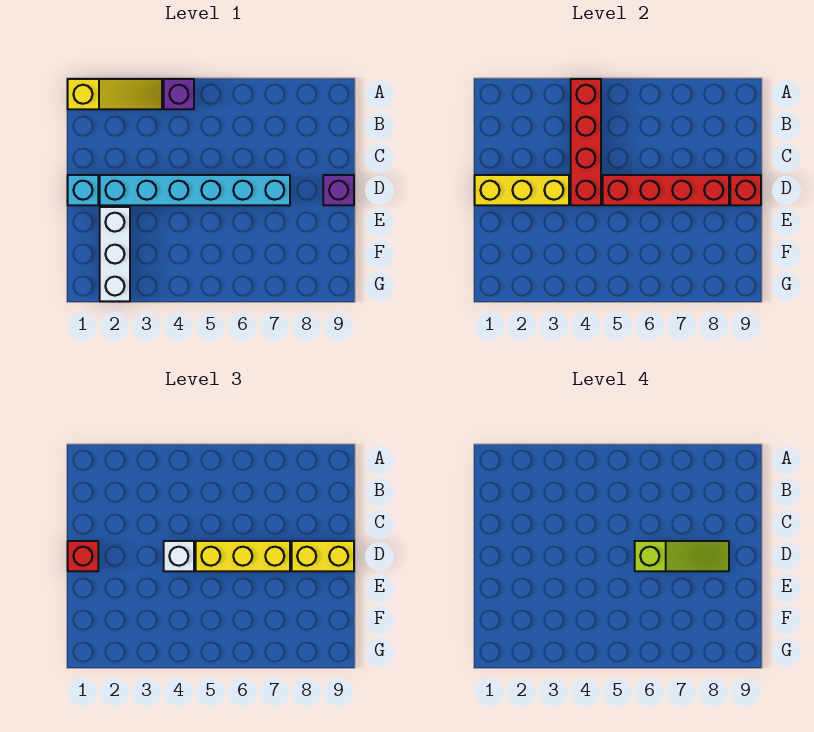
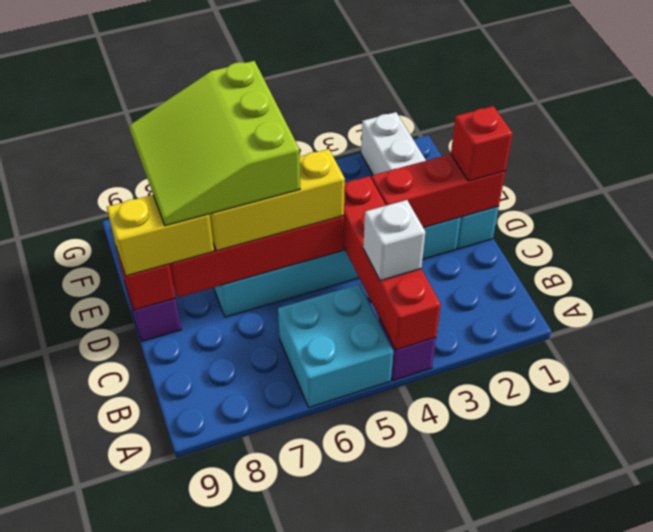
yellow 1x3 slope [68,79,162,109] -> none
none -> cyan 2x2 brick [278,284,393,407]
yellow 1x3 brick [475,175,569,205] -> red 1x3 brick [371,154,505,228]
white 1x1 brick [164,541,194,571] -> white 1x1 brick moved to [363,200,426,281]
lime 1x3 slope [635,541,729,571] -> lime 3x3 slope [129,61,300,226]

